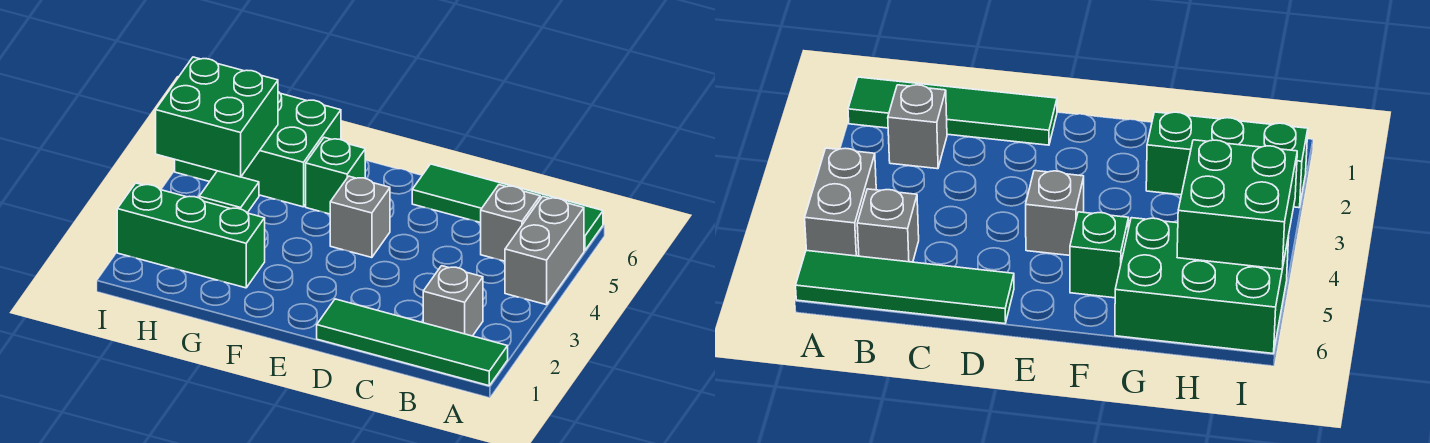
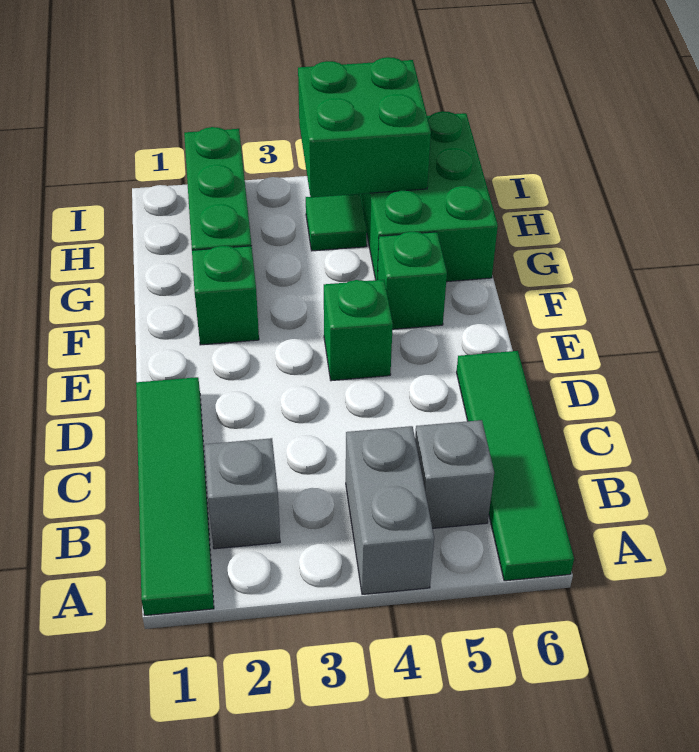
grey 1x2 brick [505,196,584,305] -> grey 1x2 brick turned to [346,426,434,594]
grey 1x1 brick [330,176,390,258] -> green 1x1 brick [324,280,393,381]
none -> green 1x1 brick [192,246,259,345]

